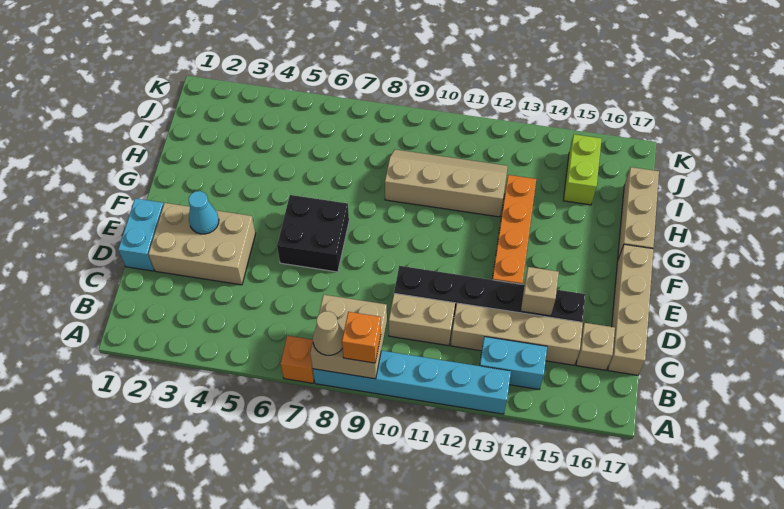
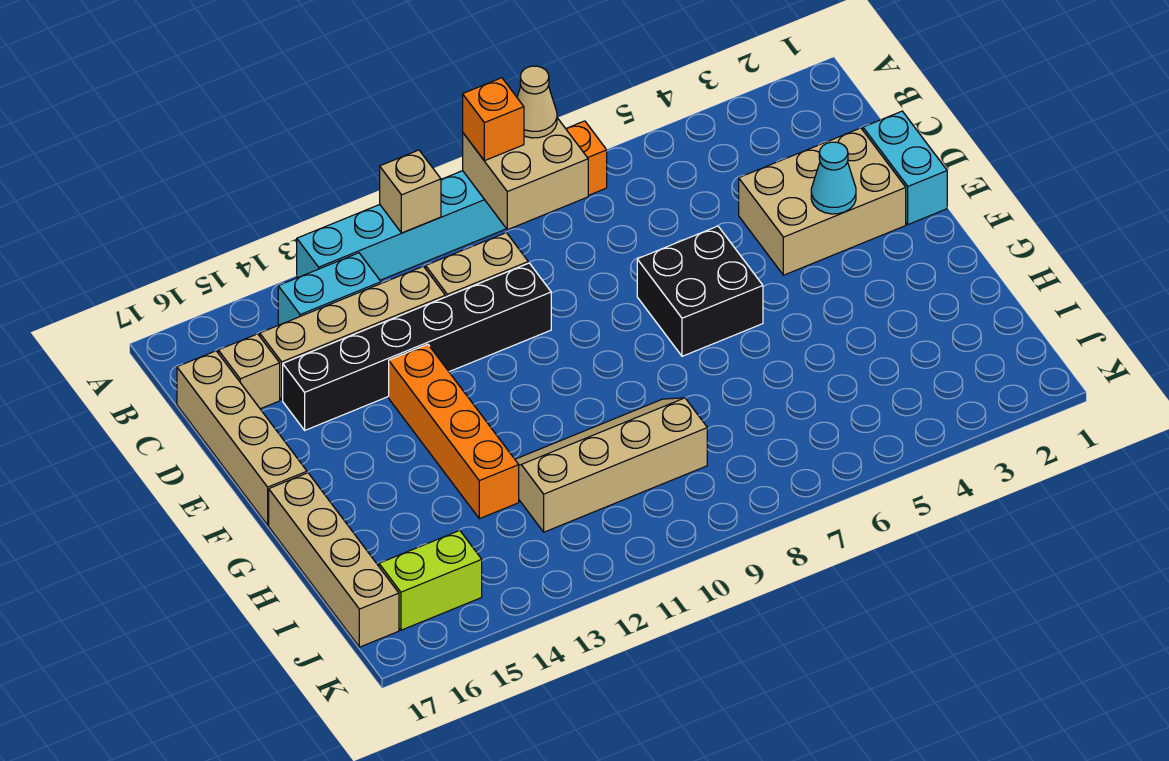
tan 1x1 brick [521,267,559,316] -> tan 1x1 brick moved to [380,150,441,233]
tan 1x3 brick [618,167,659,259] -> tan 1x4 brick [269,473,399,647]
tan 2x4 slope [385,150,508,217] -> tan 2x4 slope turned to [515,398,707,532]
lime 1x2 brick [563,134,602,205] -> lime 1x2 brick turned to [379,531,482,630]

